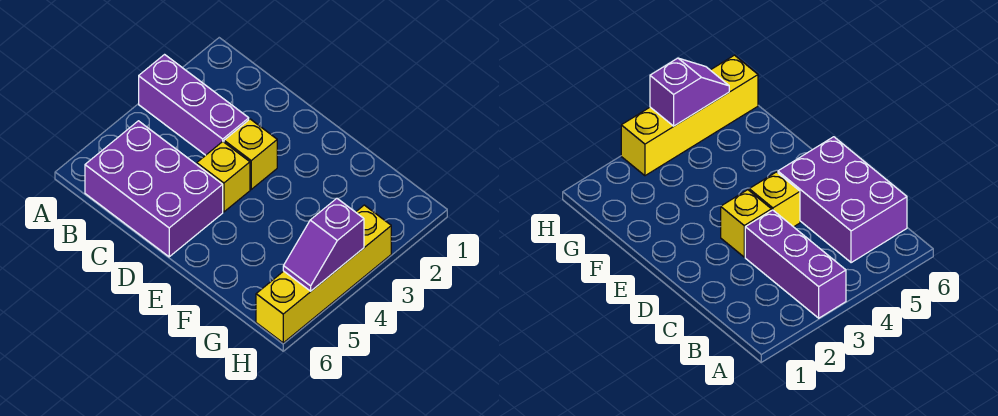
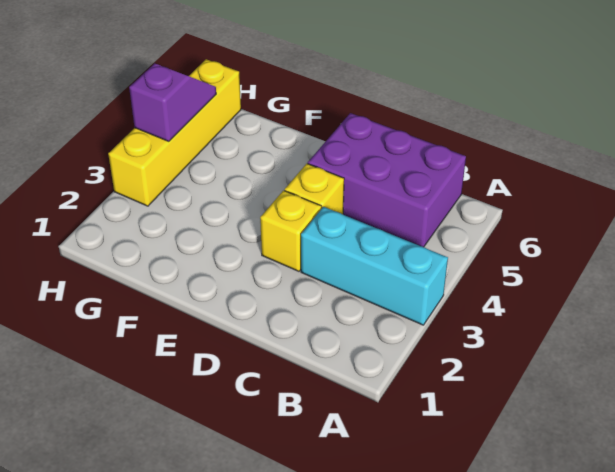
purple 1x3 brick [139,55,249,155] -> cyan 1x3 brick [301,207,448,325]

